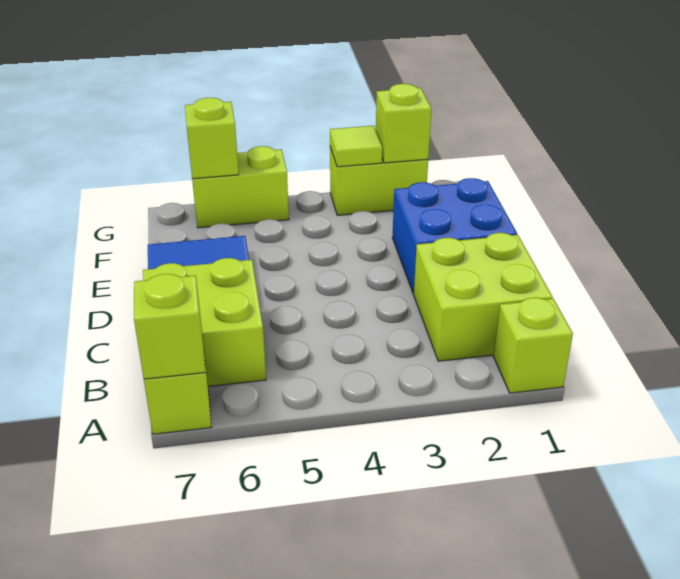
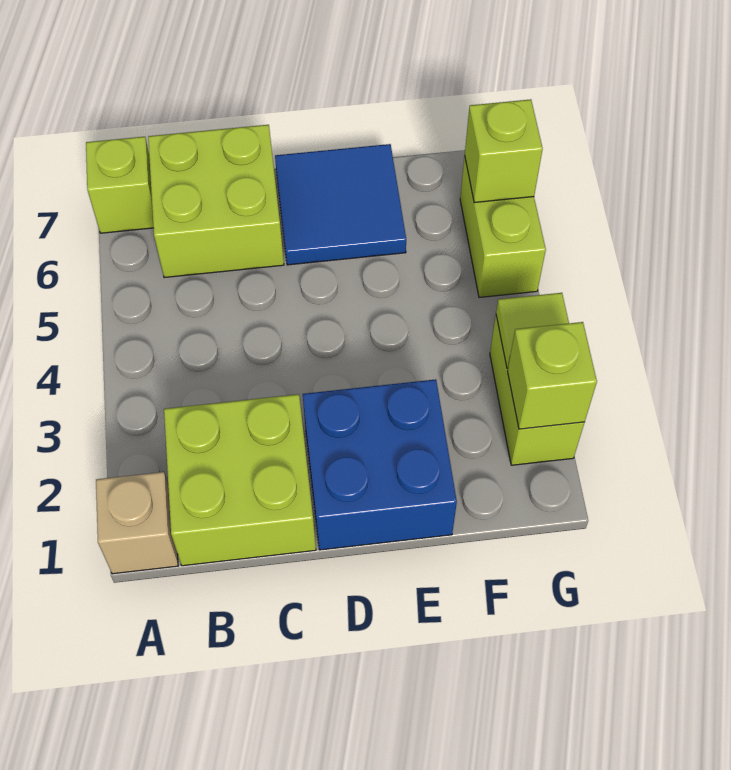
lime 1x1 brick [494,298,573,393] -> tan 1x1 brick [96,472,178,574]
lime 1x1 brick [134,274,205,379] -> none

